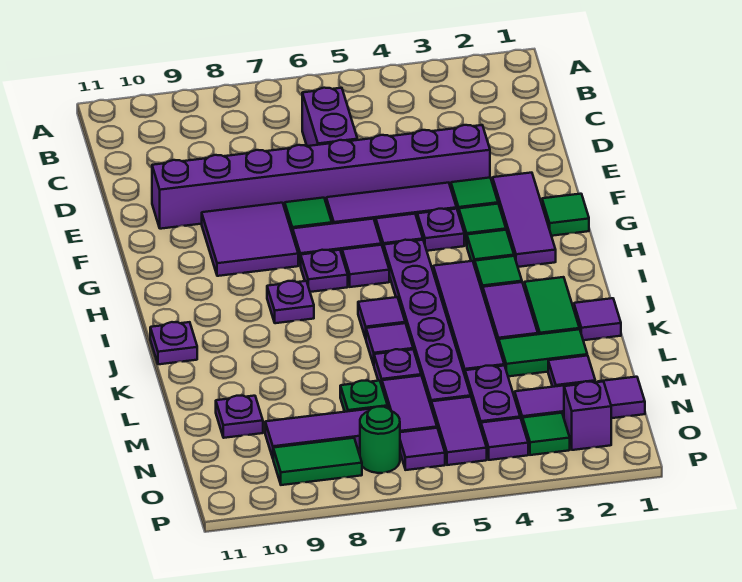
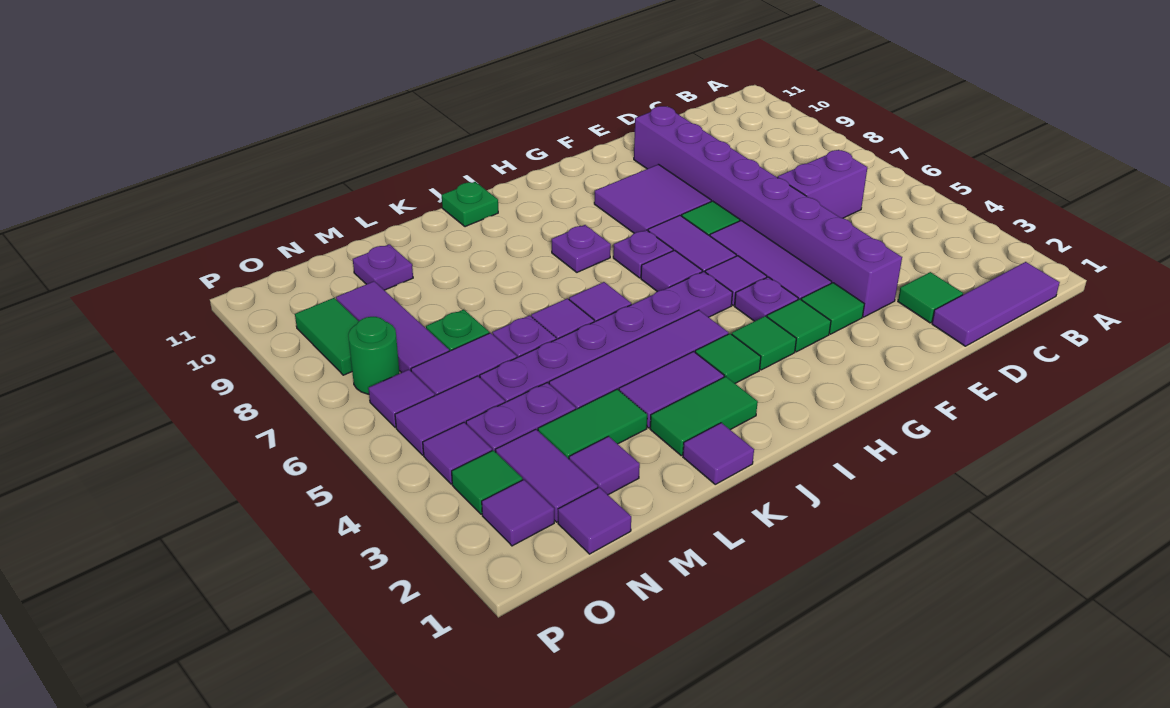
purple 1x3 tile [492,173,556,267] -> purple 1x3 tile moved to [932,262,1060,346]
green 1x1 tile [542,194,589,236] -> green 1x1 tile moved to [898,272,963,323]
purple 1x1 plate [150,322,197,364] -> green 1x1 plate [442,182,498,227]
green 1x2 tile [499,329,587,376] -> green 1x2 tile turned to [538,389,647,459]
purple 1x1 brick [564,381,611,450] -> purple 1x1 tile [482,480,554,546]

